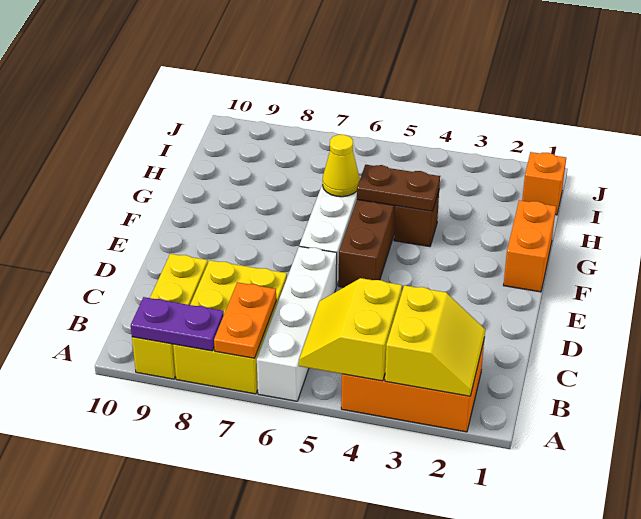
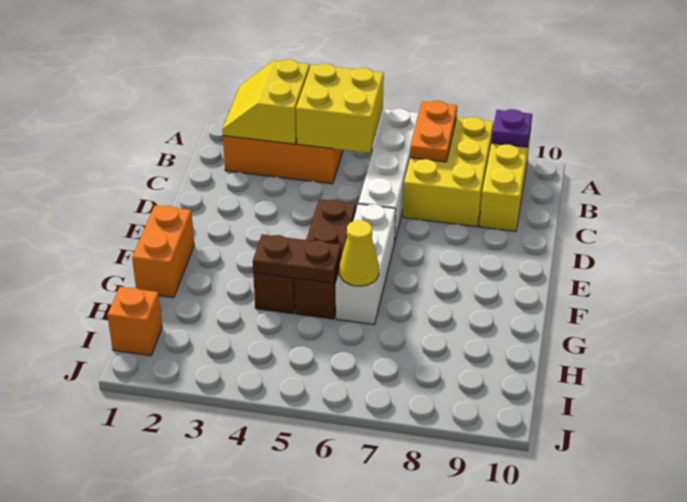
yellow 2x2 slope [299,278,402,381] -> yellow 2x2 brick [296,64,384,153]
purple 1x2 plate [131,297,224,351] -> purple 1x1 plate [491,109,532,147]

